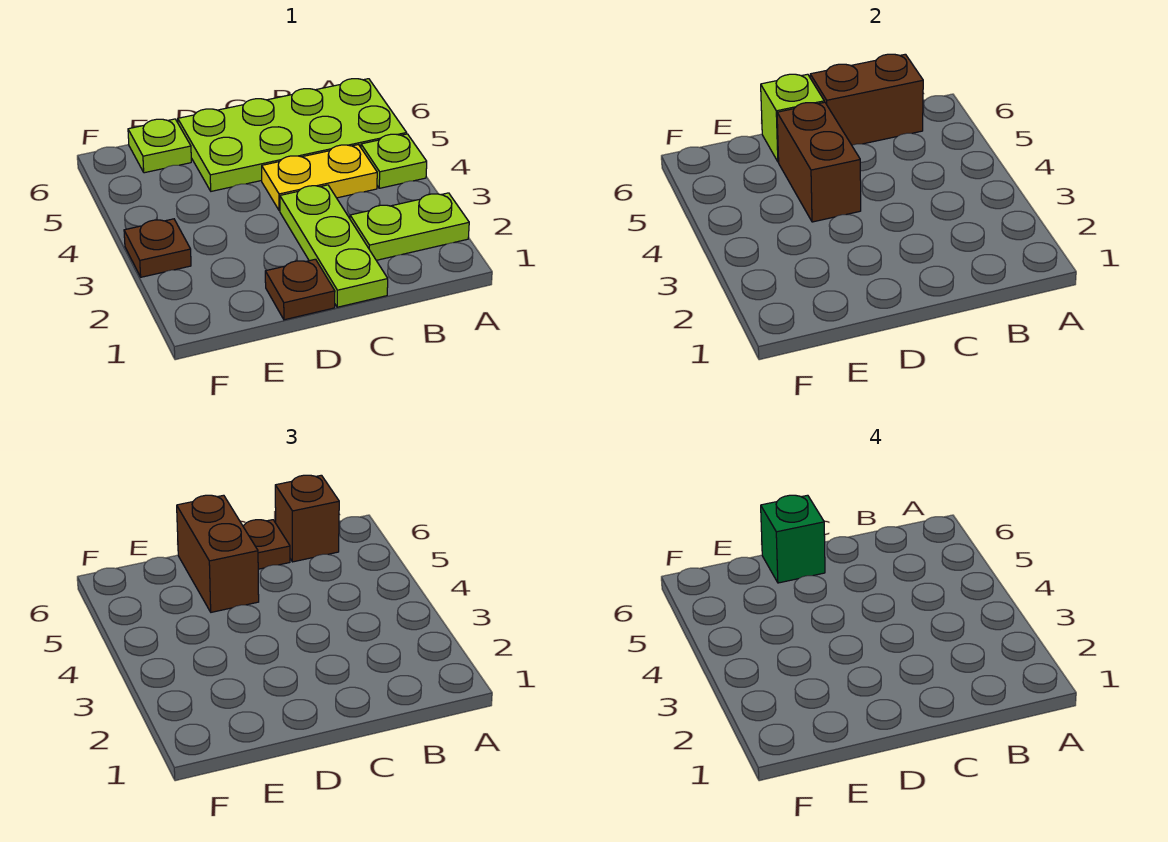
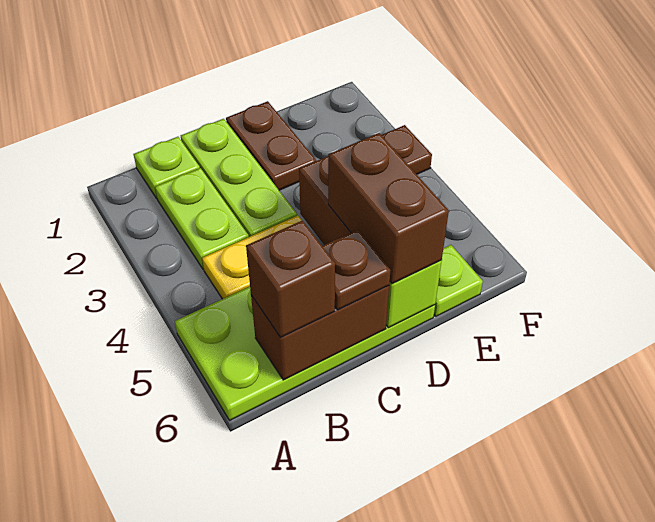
lime 1x2 plate [350,193,469,260] -> lime 1x2 plate turned to [155,168,249,269]
lime 1x1 plate [361,134,427,188] -> lime 1x1 plate moved to [134,137,200,198]
brown 1x1 plate [265,259,335,320] -> brown 1x2 plate [226,101,316,190]
green 1x1 brick [761,495,825,583] -> none

